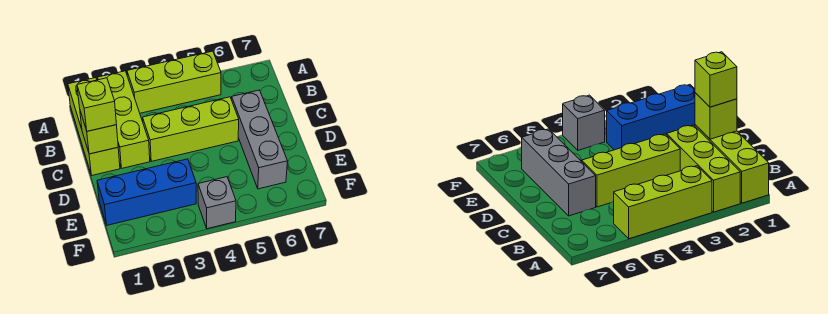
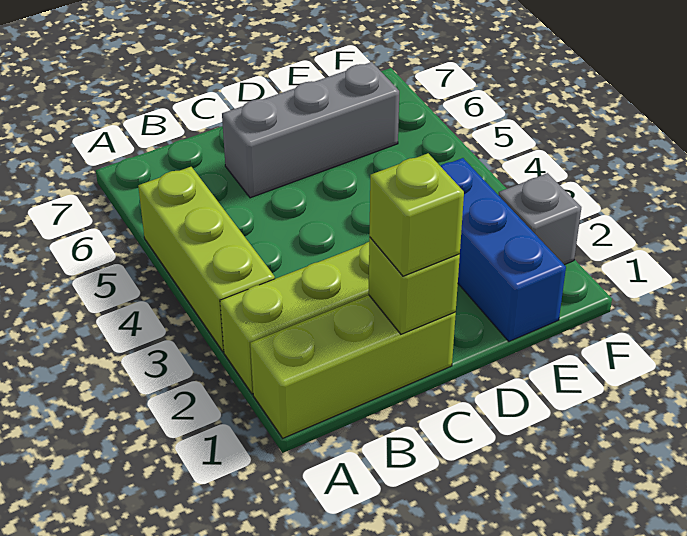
lime 1x3 brick [143,97,239,161] -> none
grey 1x1 brick [198,177,236,229] -> grey 1x1 brick moved to [499,173,581,265]

